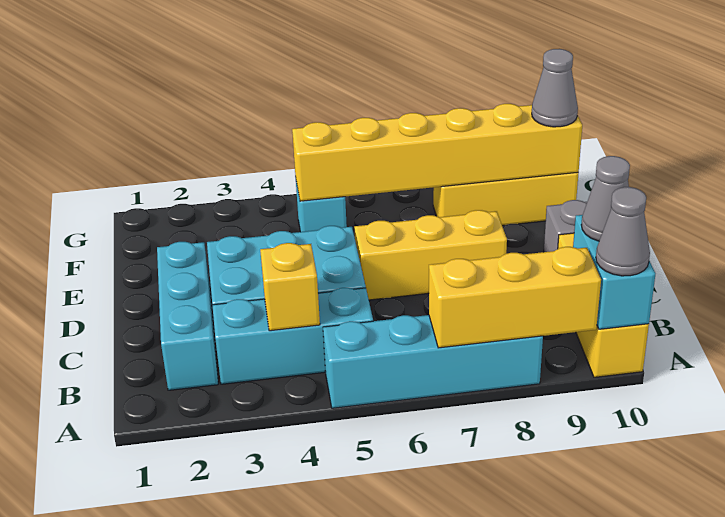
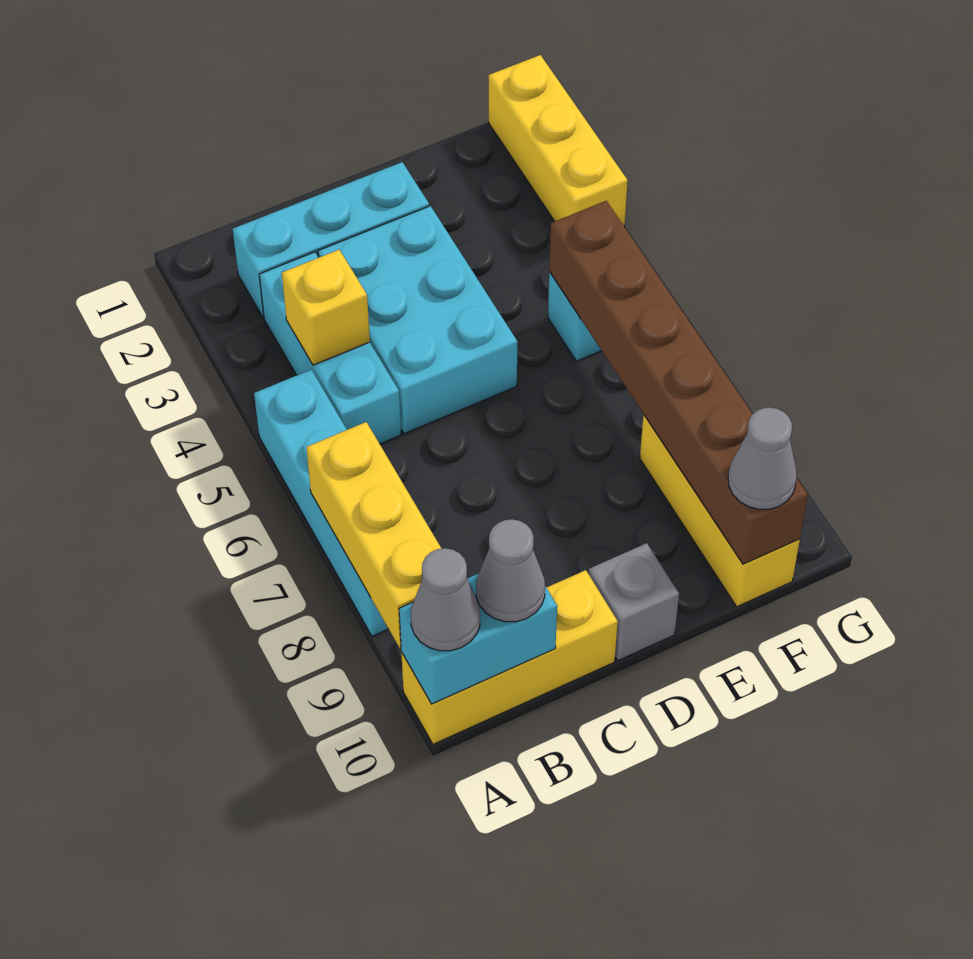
yellow 1x3 brick [354,210,507,300] -> yellow 1x3 brick moved to [489,55,628,227]
yellow 1x6 brick [292,104,582,201] -> brown 1x6 brick [549,201,808,564]

